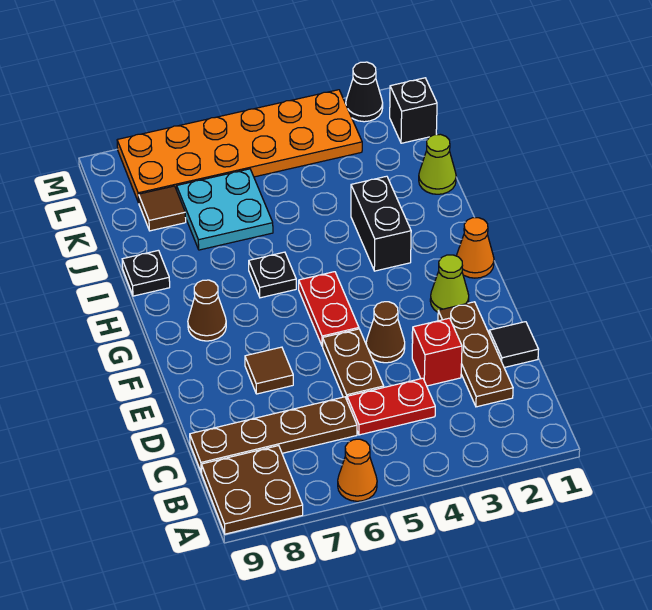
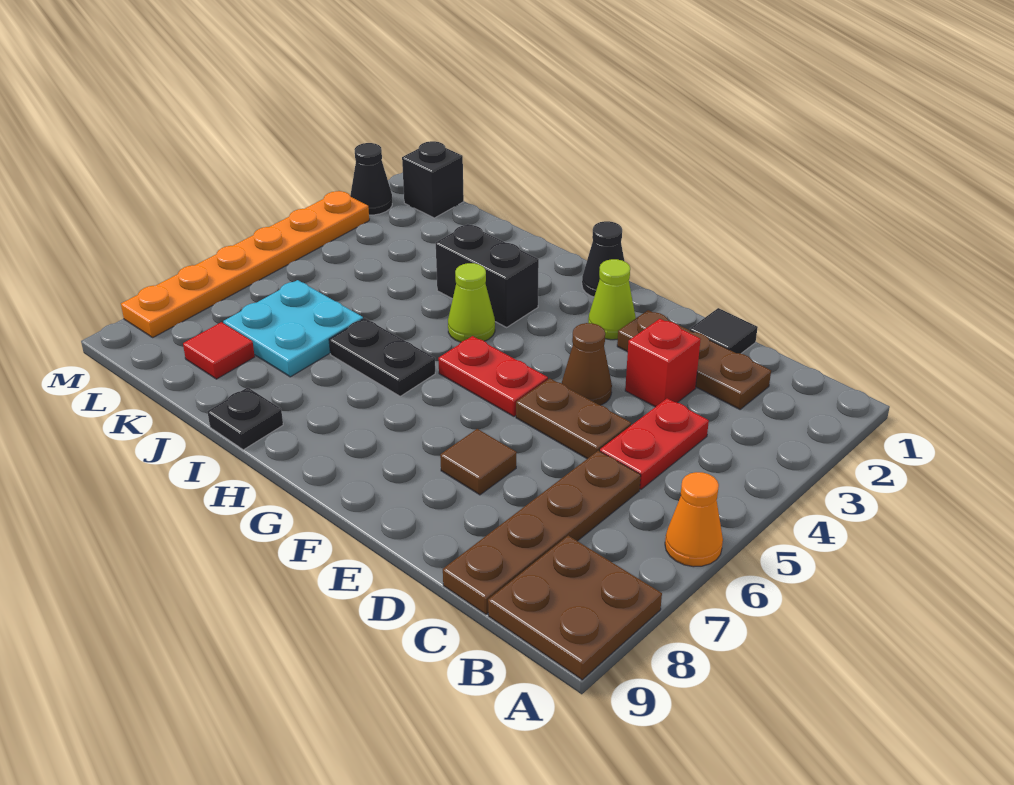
orange 1x1 cone [457,218,494,278] -> black 1x1 cone [582,221,624,297]
brown 1x1 cone [188,280,226,341] -> none
black 1x1 plate [249,252,296,298] -> black 1x2 plate [329,318,435,396]
lime 1x1 cone [419,134,456,194] -> lime 1x1 cone moved to [448,263,495,342]
brown 1x1 tile [139,186,186,231] -> red 1x1 tile [183,322,255,379]
orange 2x6 plate [117,90,362,203] -> orange 1x6 plate [121,191,369,337]

